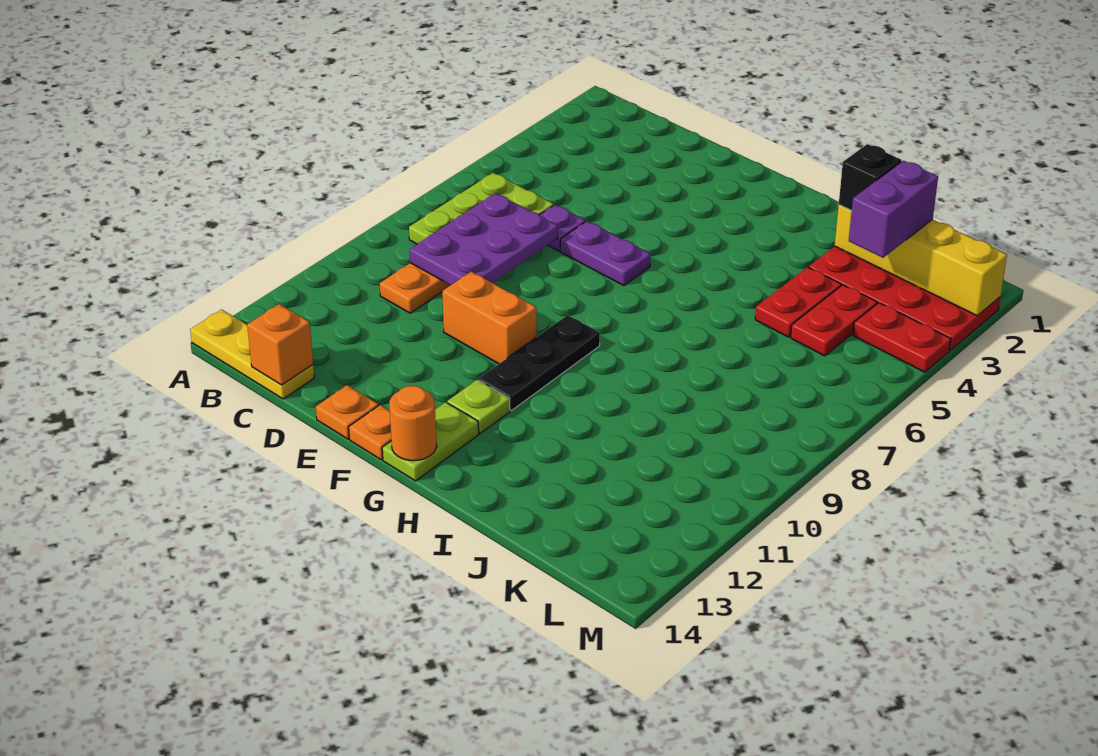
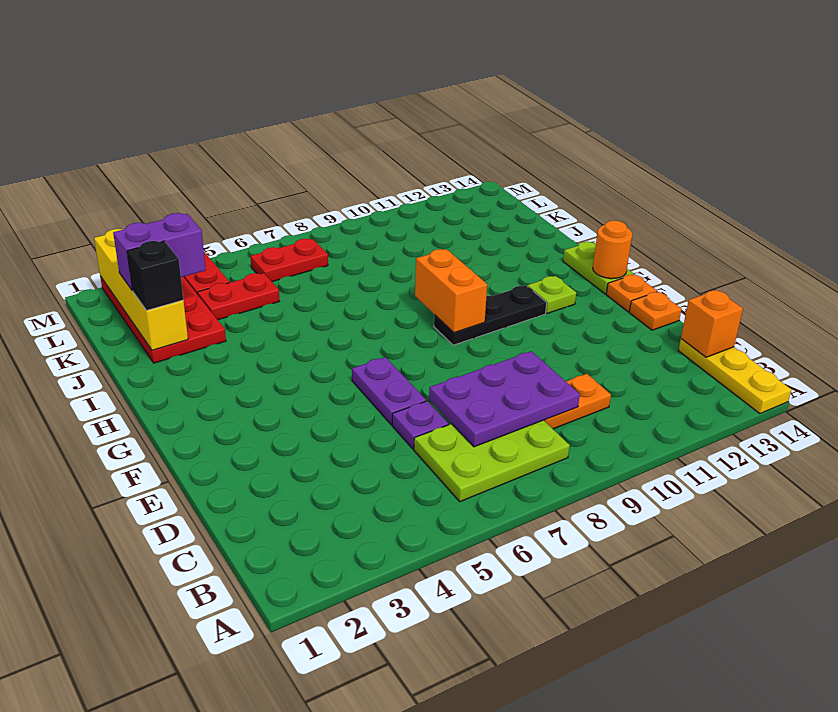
orange 1x2 brick [442,272,536,364] -> orange 1x2 brick moved to [415,249,487,333]
lime 1x2 plate [382,402,479,481] -> lime 1x2 plate turned to [563,242,633,294]
red 1x2 plate [755,267,841,337] -> red 1x2 plate moved to [250,239,328,282]

